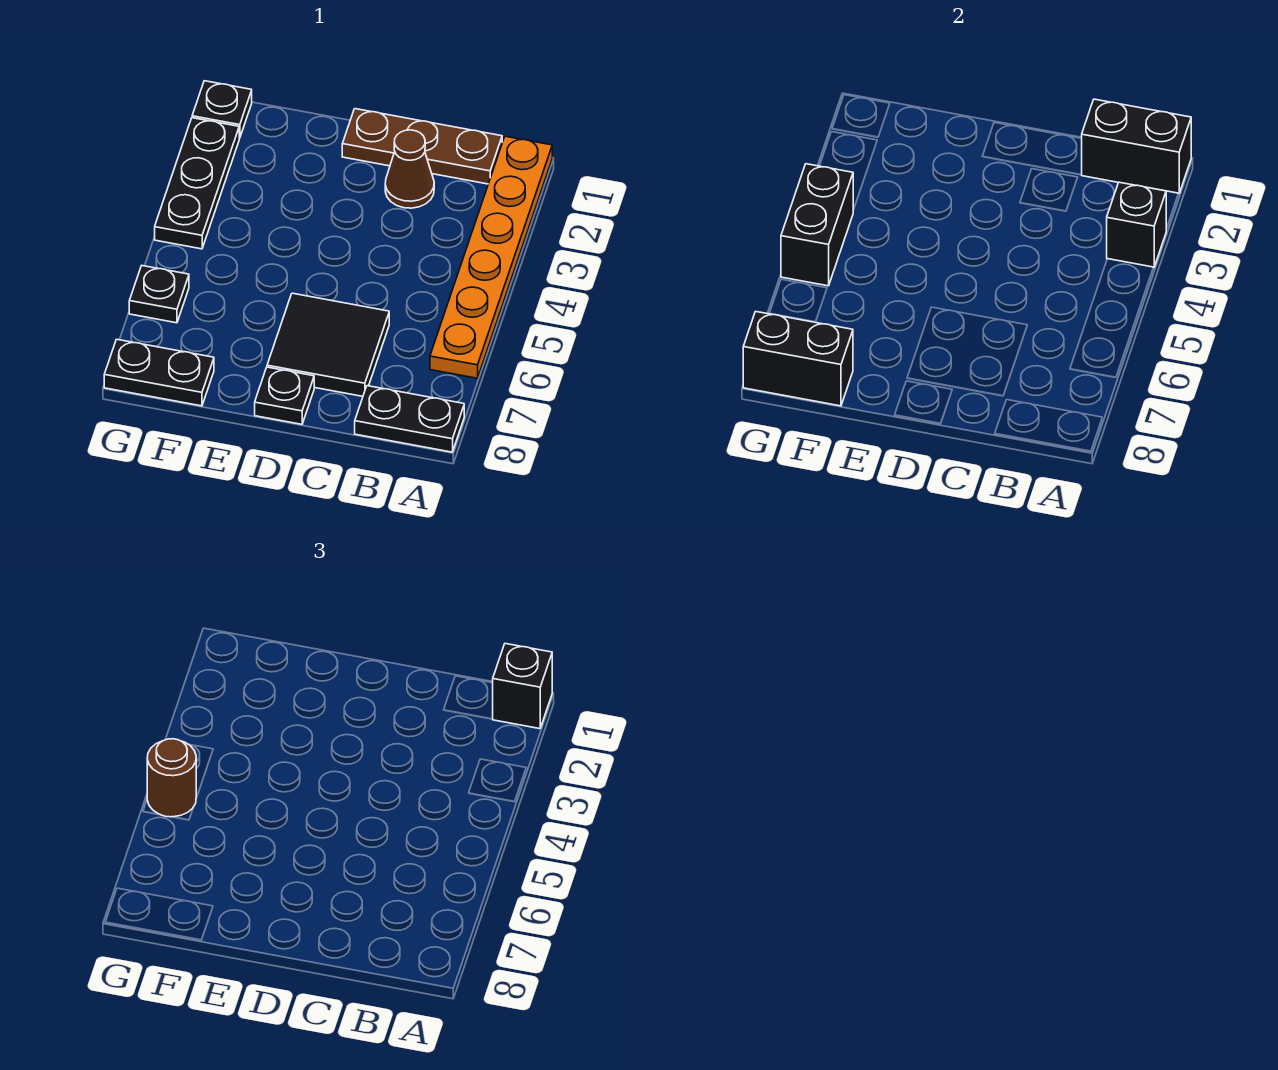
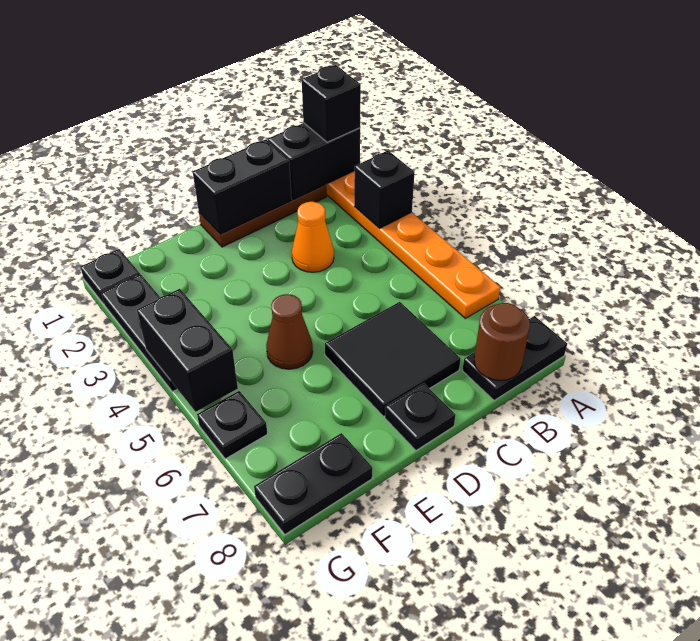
brown 1x1 cone [385,130,434,208] -> brown 1x1 cone moved to [266,294,313,369]
none -> orange 1x1 cone [292,202,334,272]
black 1x2 brick [743,311,853,406] -> black 1x2 brick moved to [193,140,292,234]
brown 1x1 round brick [147,739,196,817] -> brown 1x1 round brick moved to [474,303,530,381]

